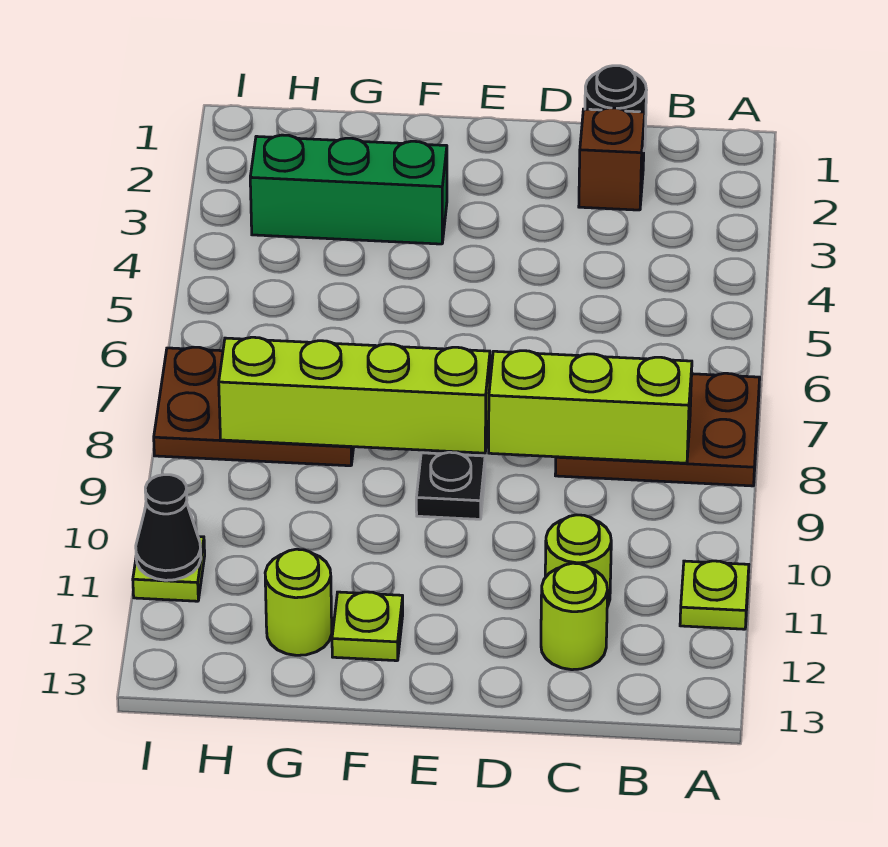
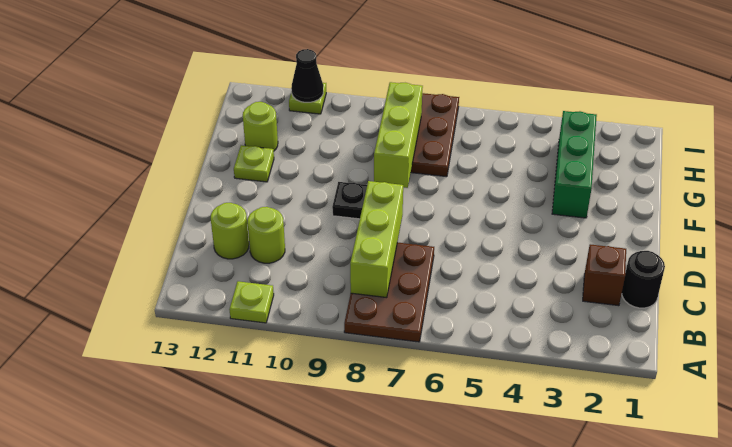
lime 1x4 brick [219,337,490,453] -> lime 1x3 brick [374,82,423,188]

